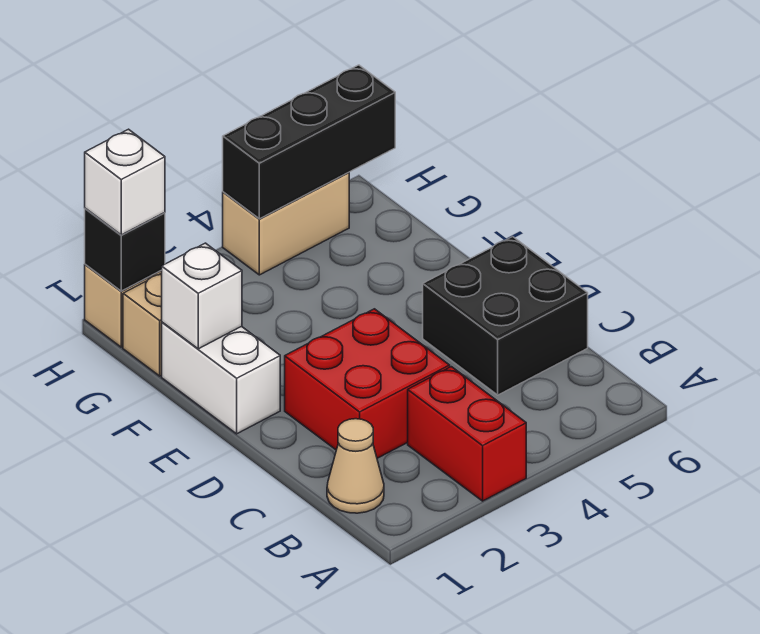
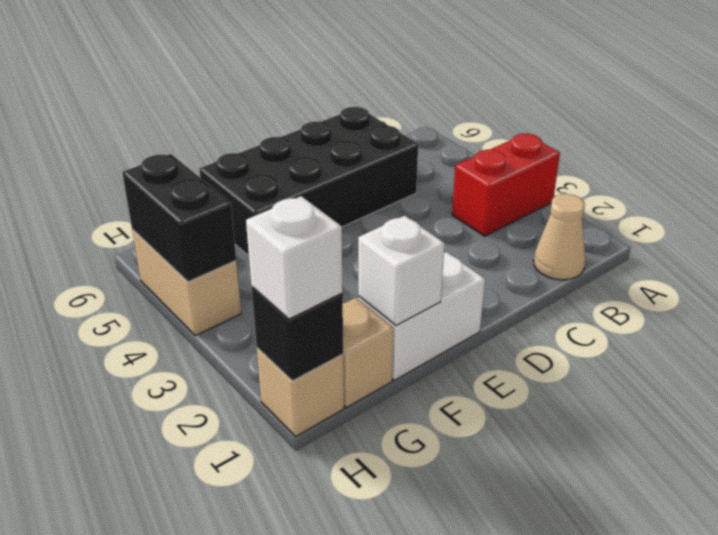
red 2x2 brick [285,309,450,458] -> none
black 2x2 brick [423,237,588,395] -> black 2x4 brick [199,107,418,256]
black 1x3 brick [223,65,395,219] -> black 1x2 brick [122,154,236,282]

